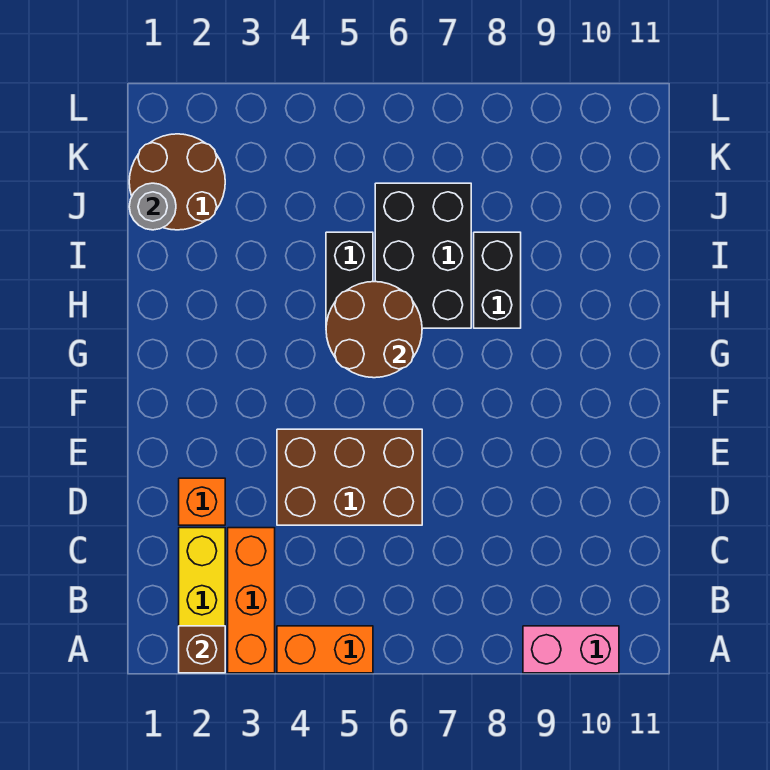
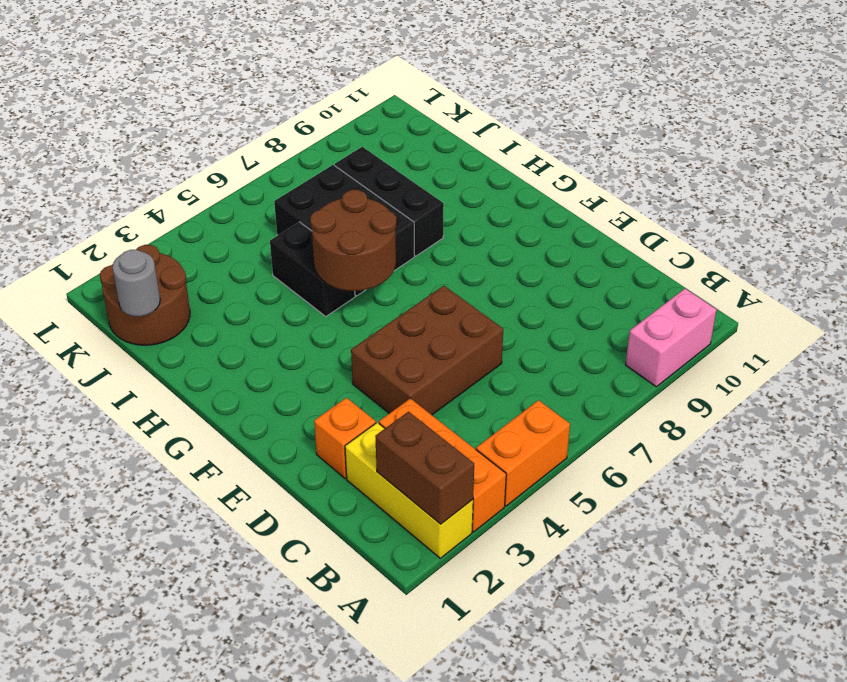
brown 1x1 brick [179,626,225,673] -> brown 1x2 brick [375,412,474,524]
black 1x2 brick [474,232,521,328] -> black 1x3 brick [335,147,444,256]

